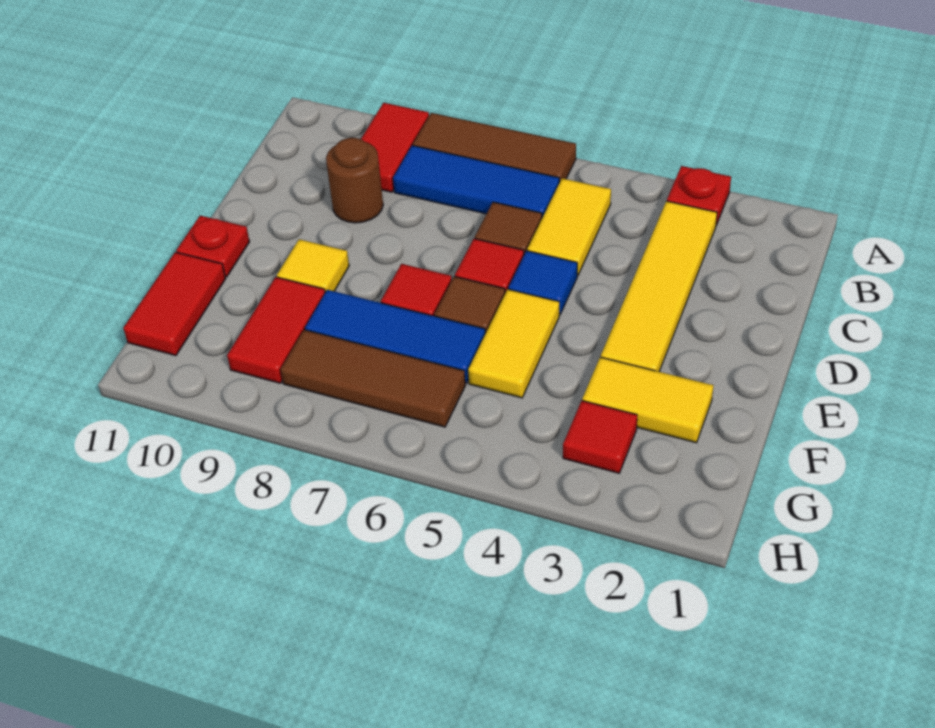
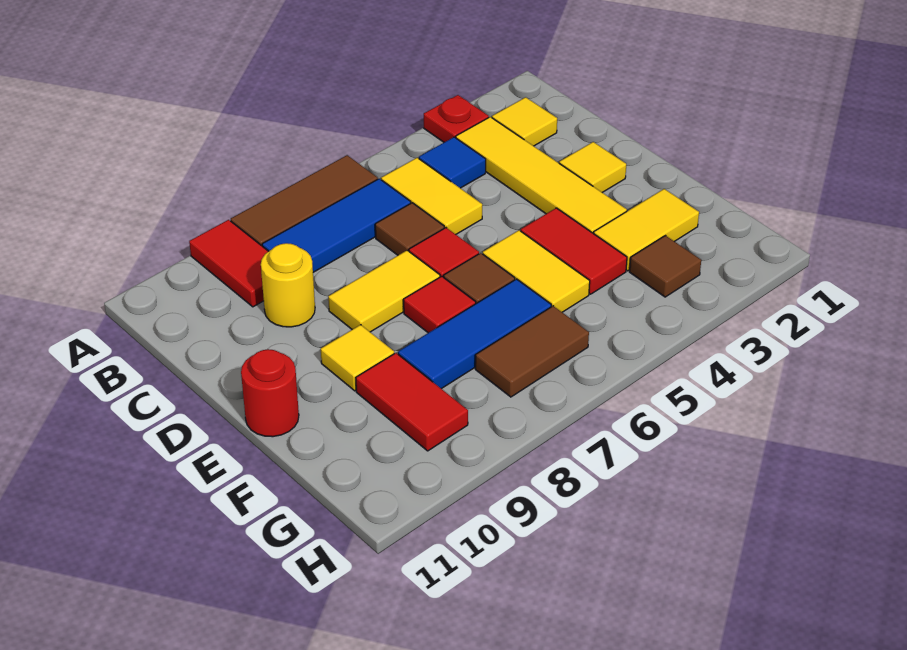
none -> yellow 1x1 tile [492,97,557,146]
brown 1x1 round brick [326,138,383,223] -> yellow 1x1 round brick [261,243,315,327]
none -> yellow 1x1 tile [559,142,626,193]
blue 1x1 tile [508,251,577,315] -> blue 1x1 tile moved to [419,137,486,188]
none -> yellow 1x2 tile [328,250,440,332]
red 1x1 plate [176,216,250,277] -> red 1x1 round brick [241,349,299,437]
red 1x2 tile [123,252,226,356] -> red 1x2 tile moved to [521,208,627,294]
red 1x1 tile [563,401,637,473] -> brown 1x1 tile [630,236,701,297]
brown 1x3 tile [281,330,465,427] -> brown 1x2 tile [475,306,589,397]

